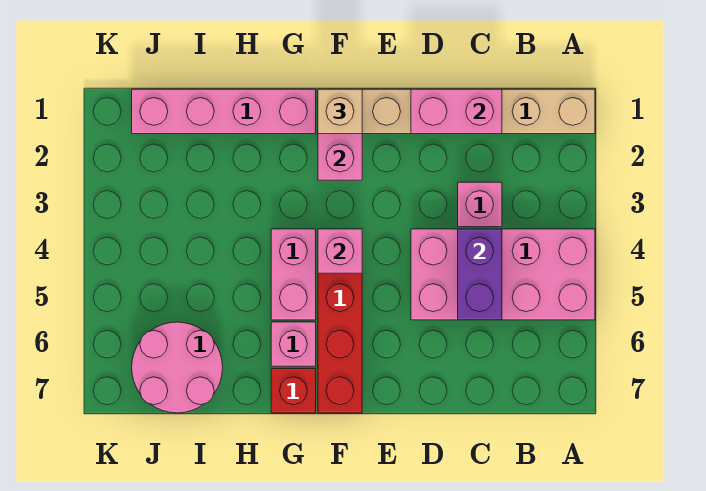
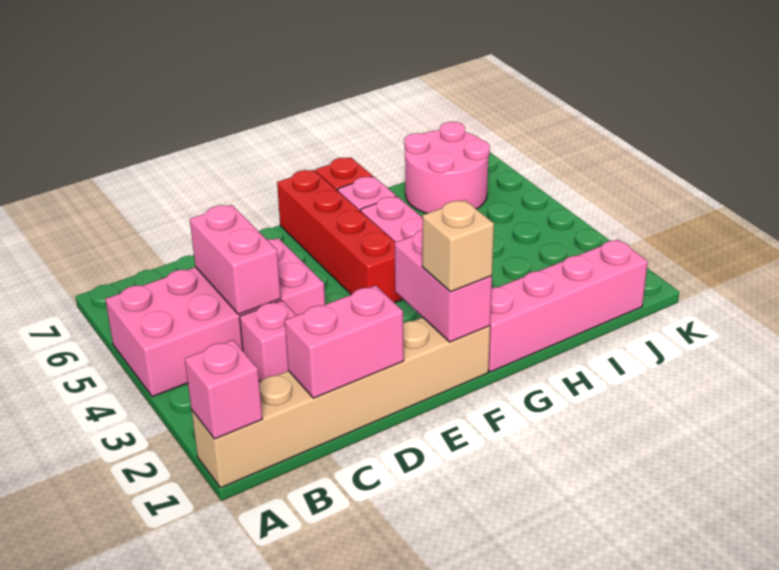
purple 1x2 brick [458,229,502,320] -> pink 1x2 brick [190,205,281,314]
pink 1x1 brick [318,229,362,273] -> pink 1x1 brick moved to [185,340,262,439]

